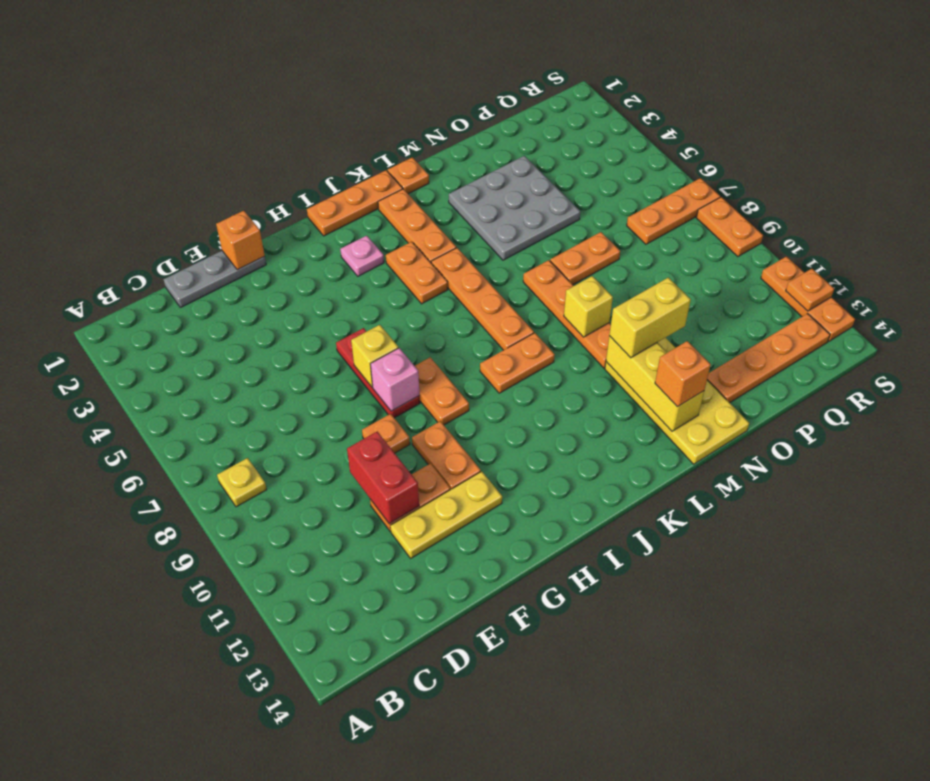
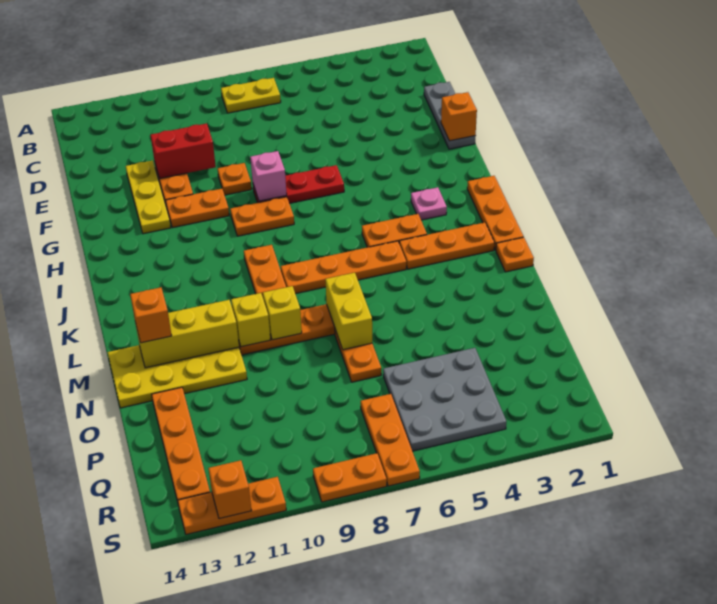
yellow 1x1 plate [217,458,267,507] -> yellow 1x2 plate [221,78,281,113]
yellow 1x1 brick [351,325,398,387] -> yellow 1x1 brick moved to [231,293,271,347]
grey 3x3 plate [449,156,580,260] -> grey 3x3 plate moved to [383,348,507,451]
yellow 1x2 brick [609,278,691,358] -> yellow 1x2 brick moved to [325,273,372,350]
orange 1x1 plate [786,269,834,311] -> orange 1x1 brick [208,460,252,519]

